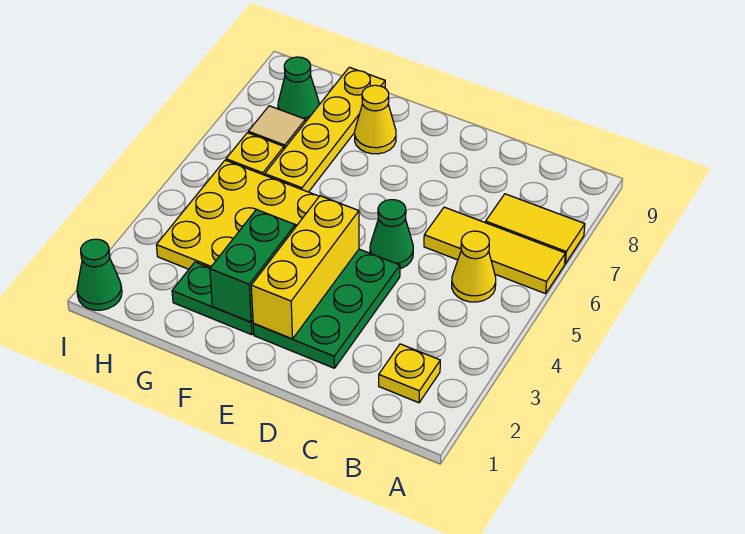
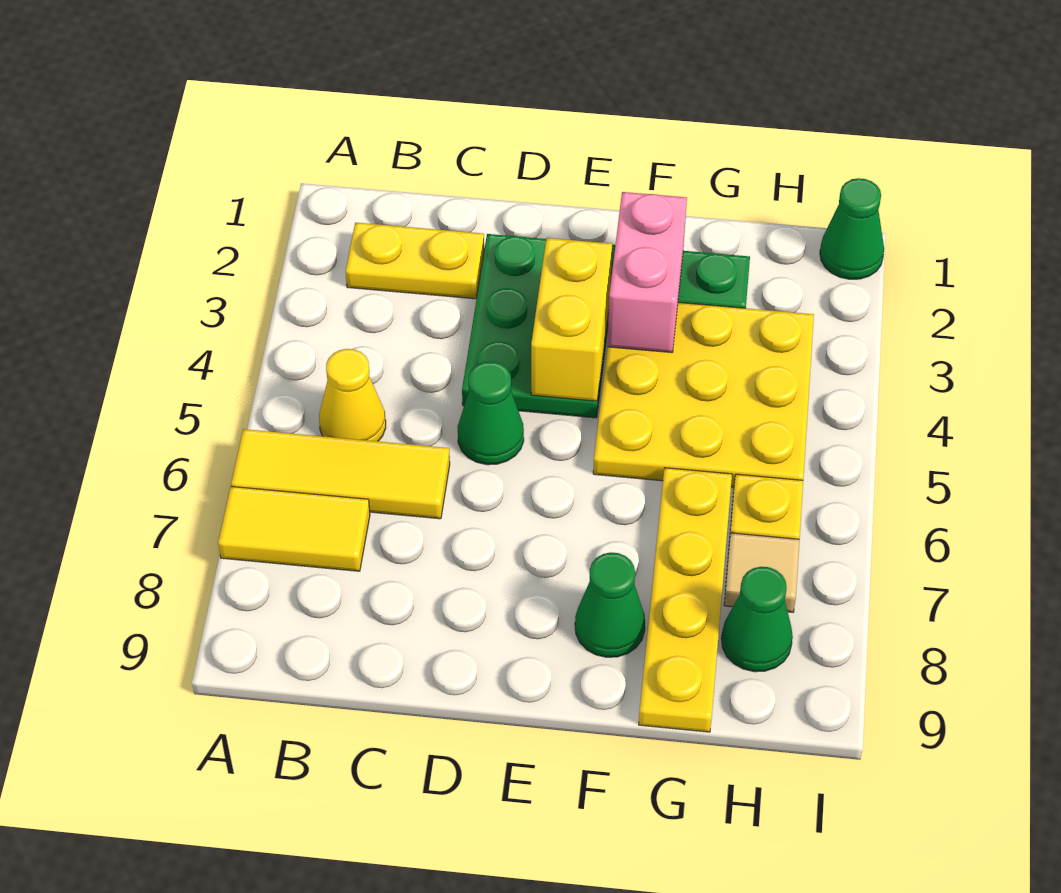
yellow 1x1 plate [379,344,440,403] -> yellow 1x2 plate [346,223,484,299]
yellow 1x3 brick [251,196,359,339] -> yellow 1x2 brick [531,238,612,401]
green 1x2 brick [210,210,295,322] -> pink 1x2 brick [607,192,687,353]
yellow 1x1 cone [355,85,396,154] -> green 1x1 cone [575,552,645,657]

